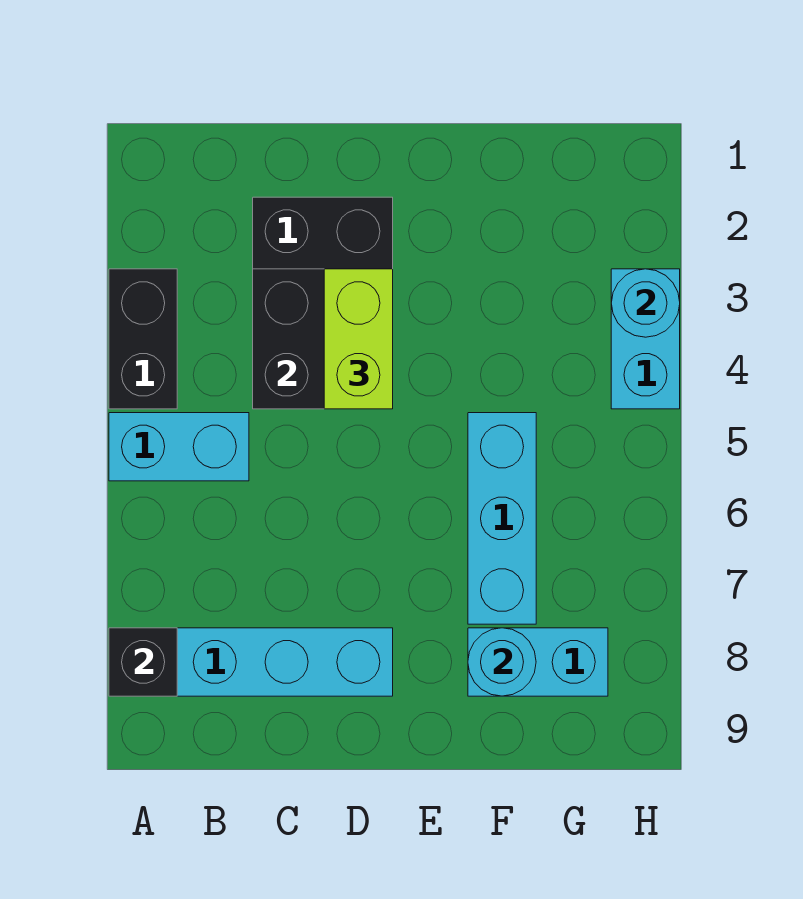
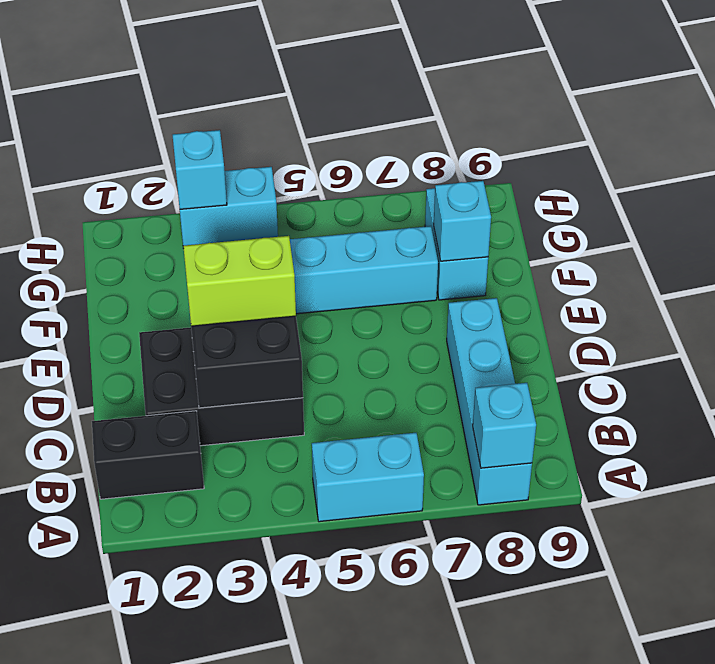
black 1x2 brick [109,269,177,409] -> black 1x2 brick moved to [92,411,204,499]
cyan 1x2 brick [109,413,249,481] -> cyan 1x2 brick turned to [312,433,424,522]
black 1x1 brick [109,628,177,696] -> cyan 1x1 brick [473,383,536,468]
cyan 1x1 round brick [468,628,536,696] -> cyan 1x1 brick [434,181,491,261]
cyan 1x1 round brick [611,269,680,337] -> cyan 1x1 brick [173,130,227,209]

